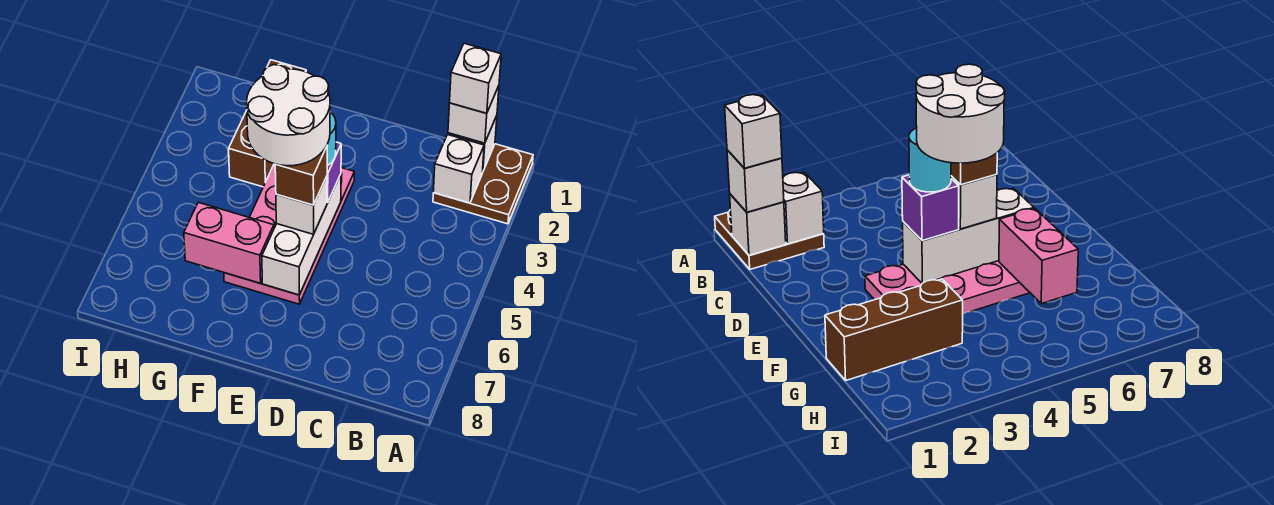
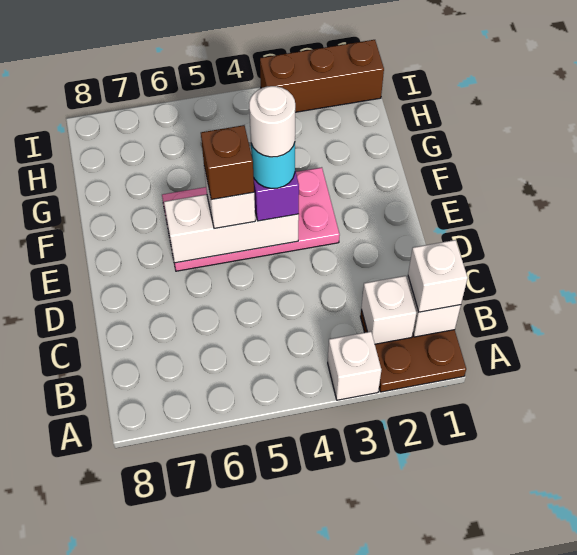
white 1x1 brick [450,43,501,113] -> white 1x1 brick moved to [328,331,381,400]
white 2x2 round brick [247,65,330,166] -> white 1x1 round brick [249,86,295,157]
pink 1x2 brick [184,202,274,283] -> none
brown 1x3 brick [229,60,306,187] -> brown 1x3 brick moved to [260,40,384,112]

